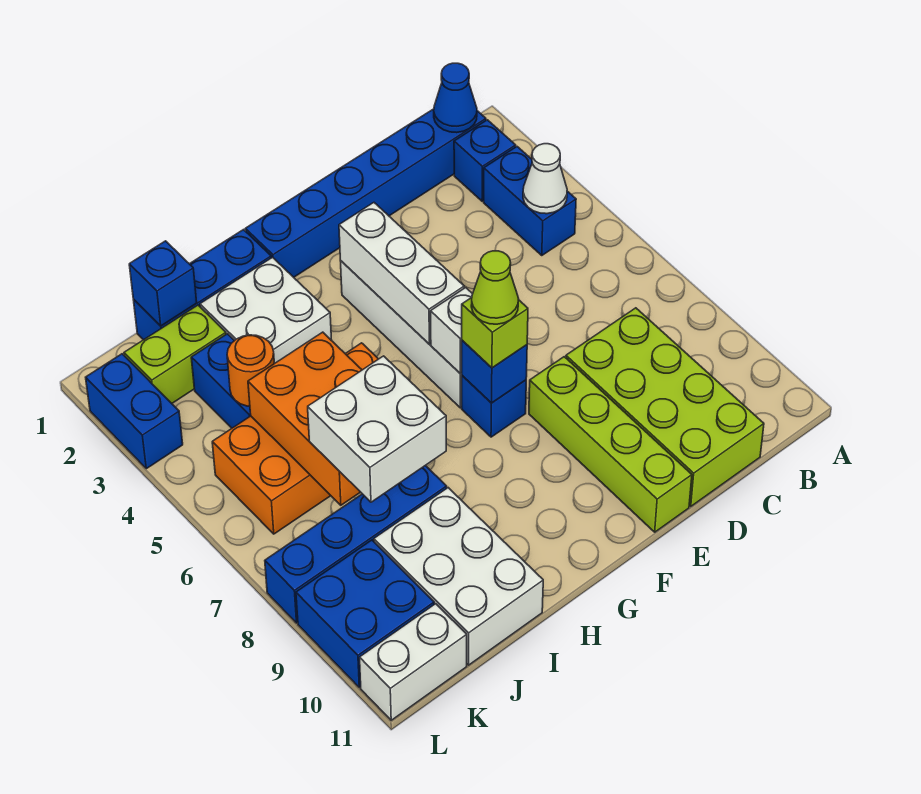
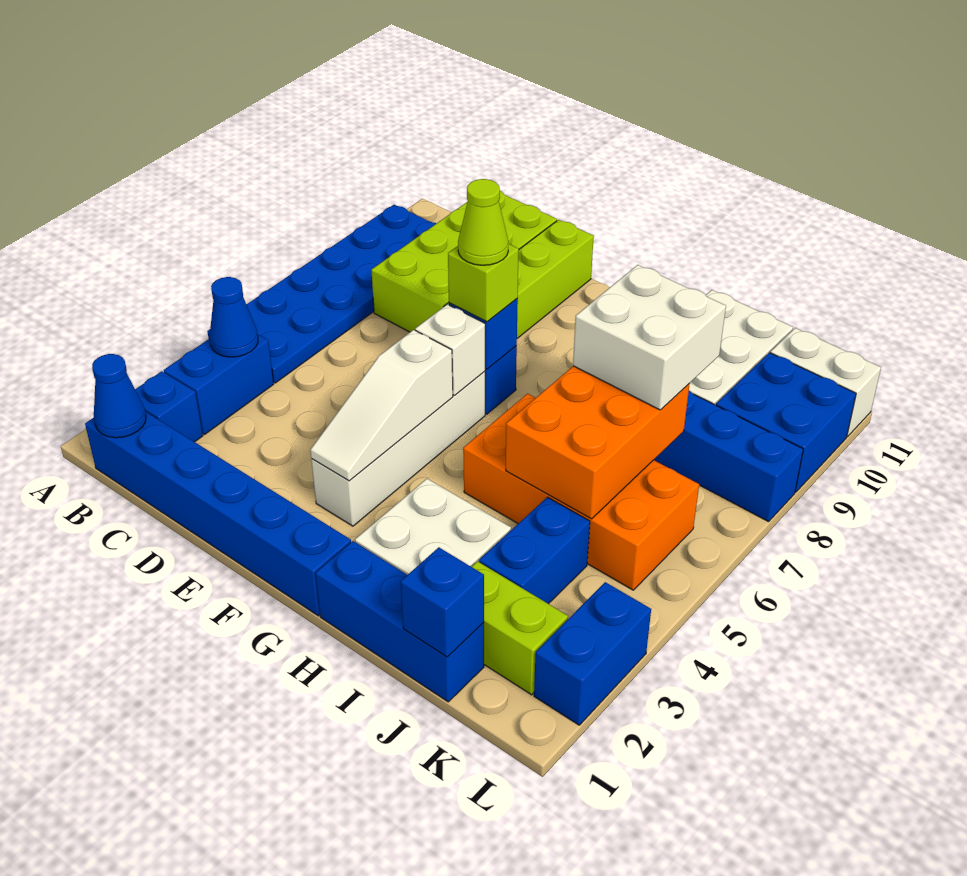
none -> blue 2x6 plate [207,205,436,383]
white 1x1 cone [523,144,567,214] -> blue 1x1 cone [210,277,258,357]
white 1x3 brick [339,203,464,344] -> white 1x3 slope [310,330,453,481]
orange 1x1 round brick [227,335,274,406] -> none

